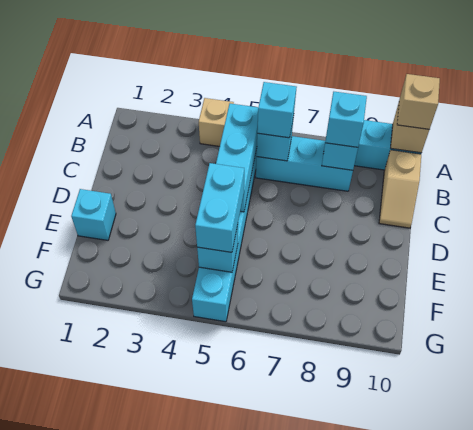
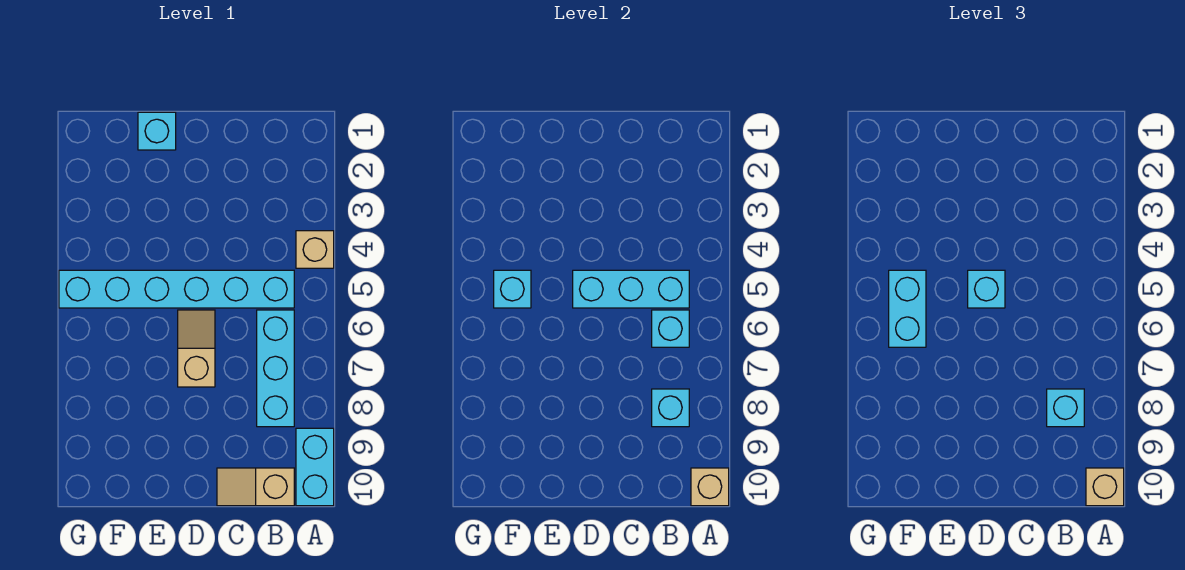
cyan 1x1 brick [257,82,297,138] -> cyan 1x1 brick moved to [968,270,1005,308]
none -> tan 1x2 slope [178,310,215,387]
cyan 1x2 brick [195,163,244,252] -> cyan 1x2 brick turned to [889,270,926,347]

